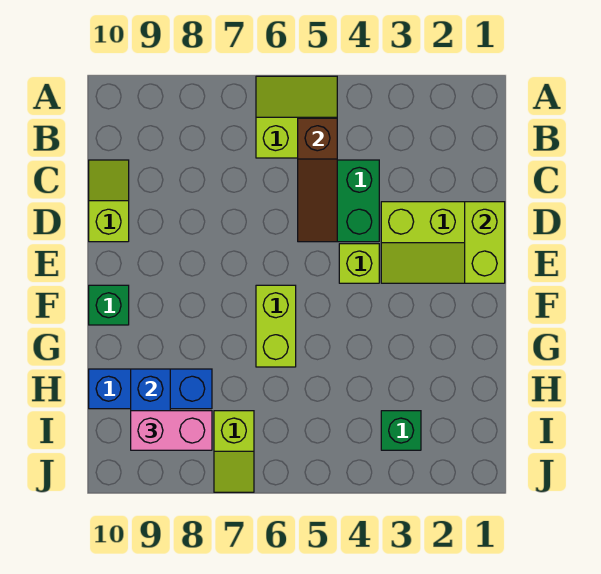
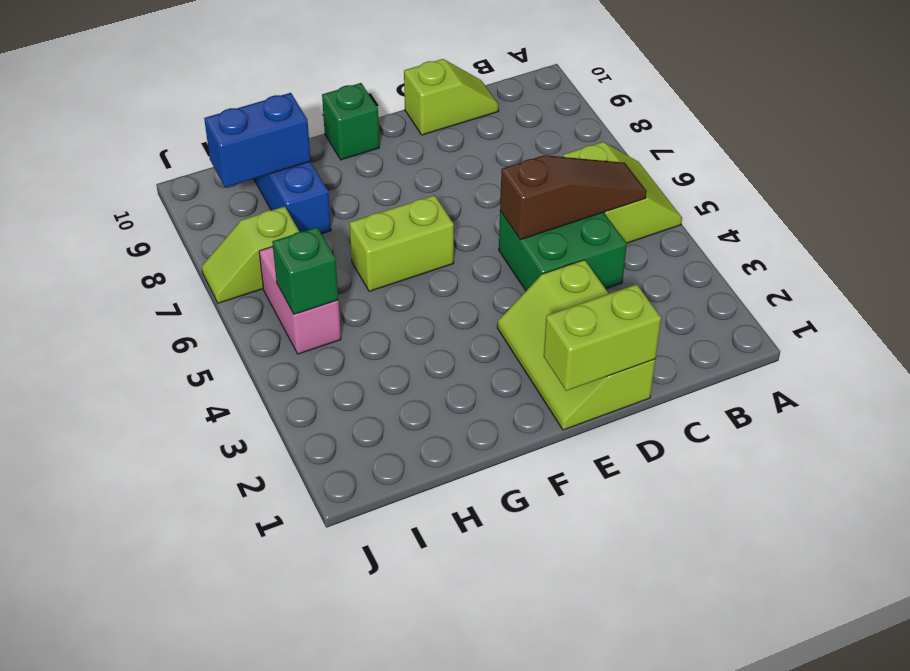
brown 1x3 slope [298,118,337,242] -> brown 1x3 slope turned to [500,155,647,240]
lime 1x1 brick [339,244,379,283] -> none
green 1x1 brick [381,411,421,450] -> green 1x1 brick moved to [272,227,338,314]
pink 1x2 brick [131,411,212,450] -> pink 1x2 brick moved to [259,247,341,354]

